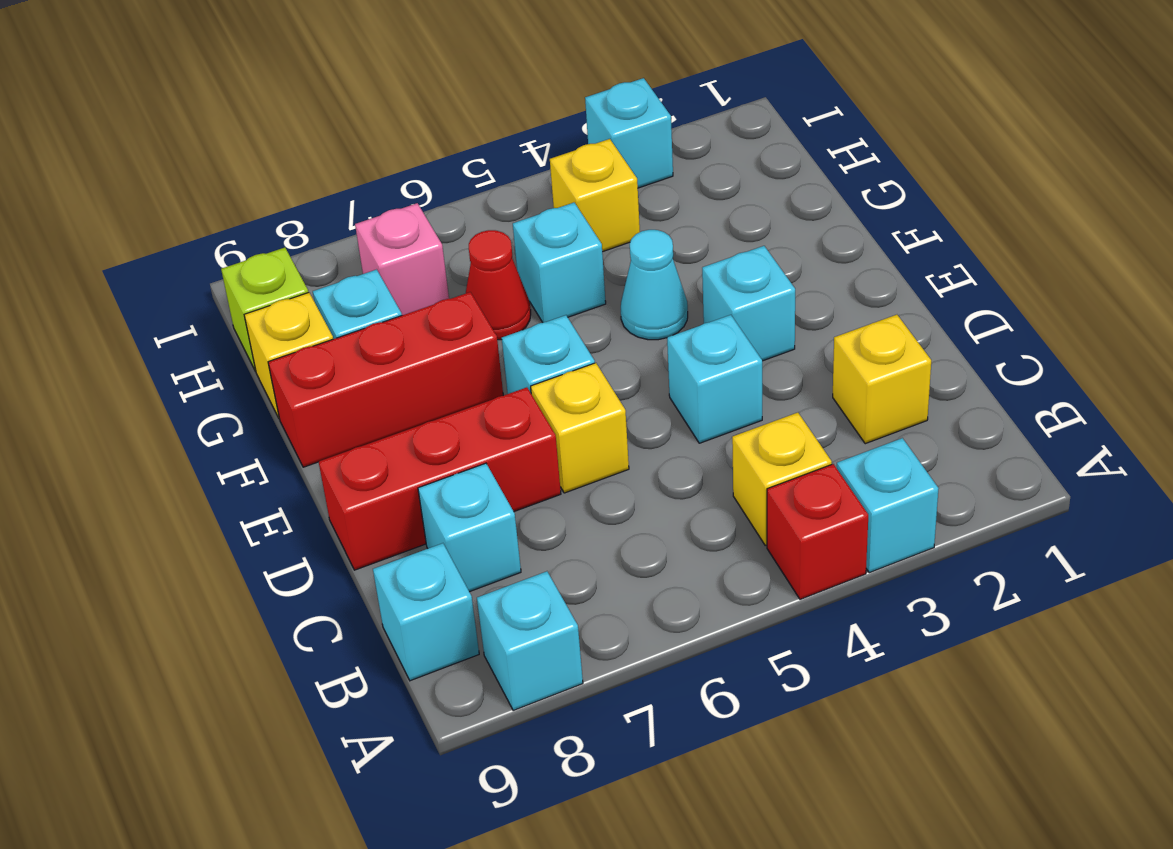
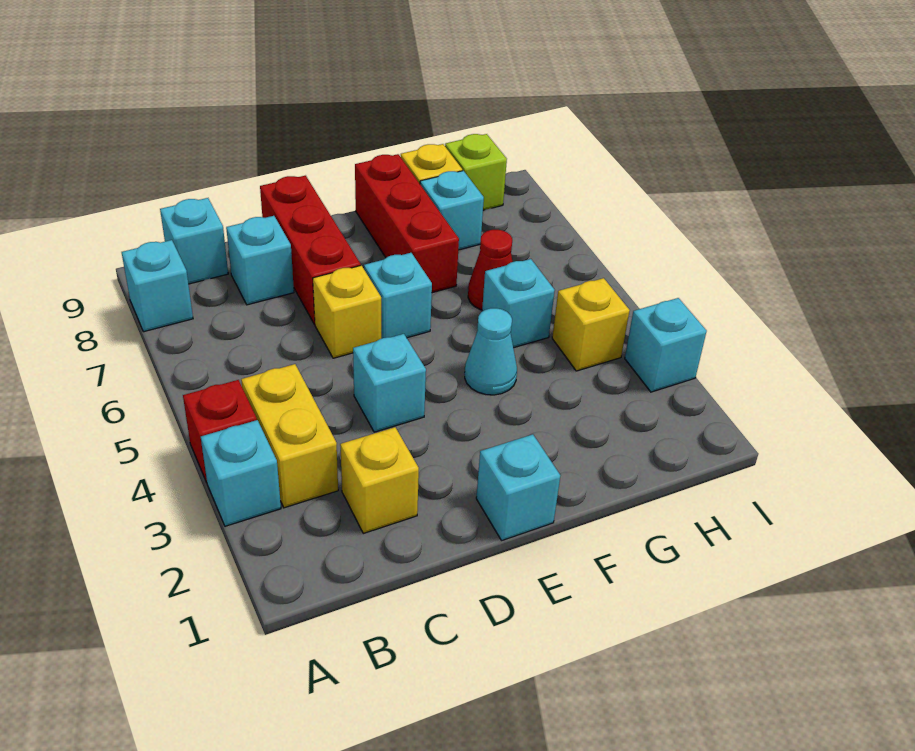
yellow 1x1 brick [732,413,832,545] -> yellow 1x2 brick [241,364,338,508]
cyan 1x1 brick [702,246,795,361] -> cyan 1x1 brick moved to [476,434,560,540]
pink 1x1 brick [355,203,449,315] -> none

